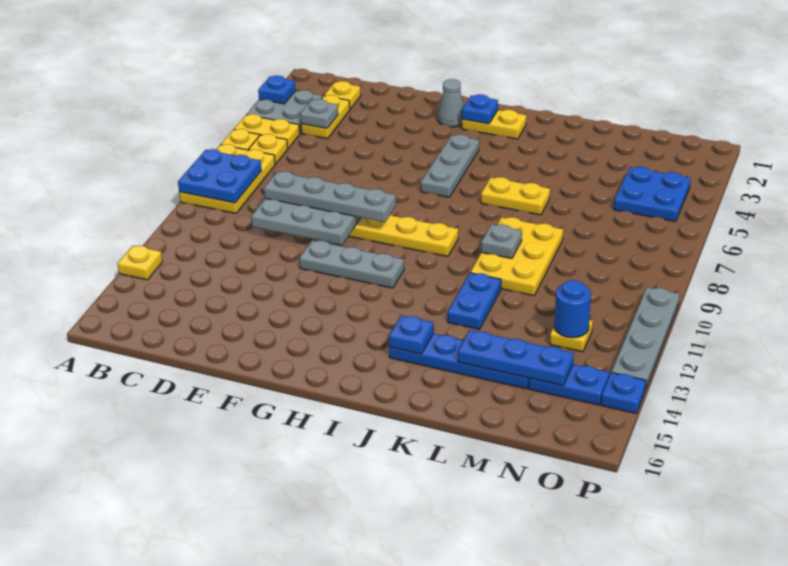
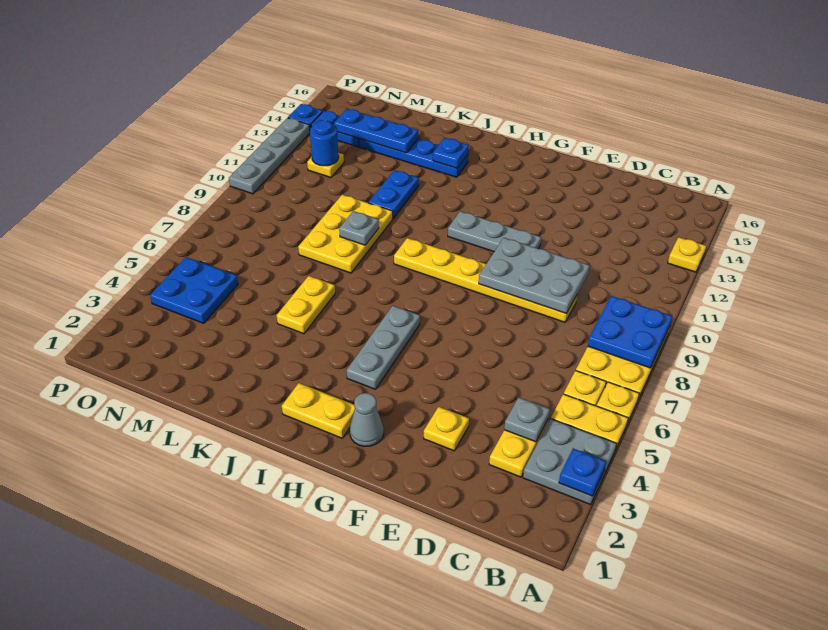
yellow 1x1 plate [324,81,361,109] -> yellow 1x1 plate moved to [424,407,469,451]
grey 1x4 plate [264,172,396,222] -> none
blue 1x1 plate [462,94,498,124] -> none
yellow 1x2 plate [481,177,550,215] -> yellow 1x2 plate turned to [277,276,335,334]

